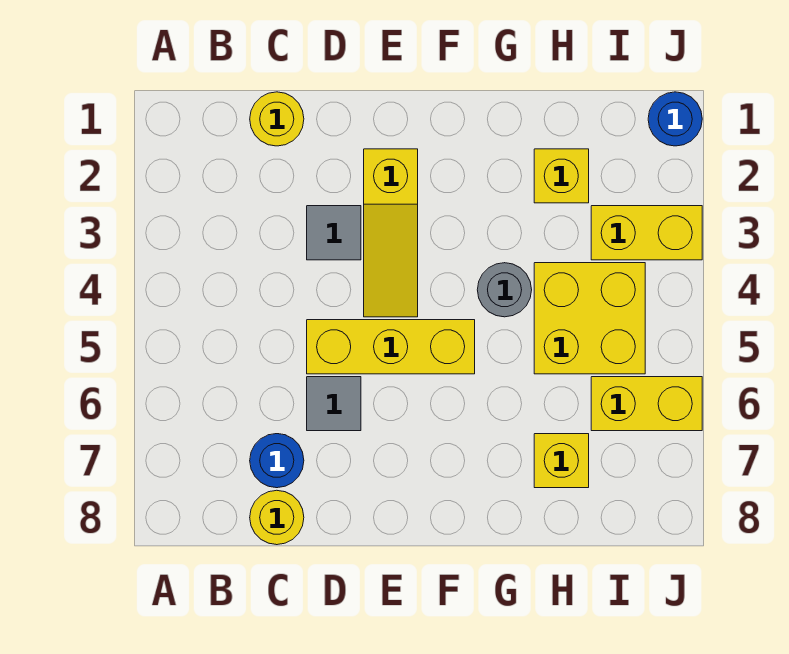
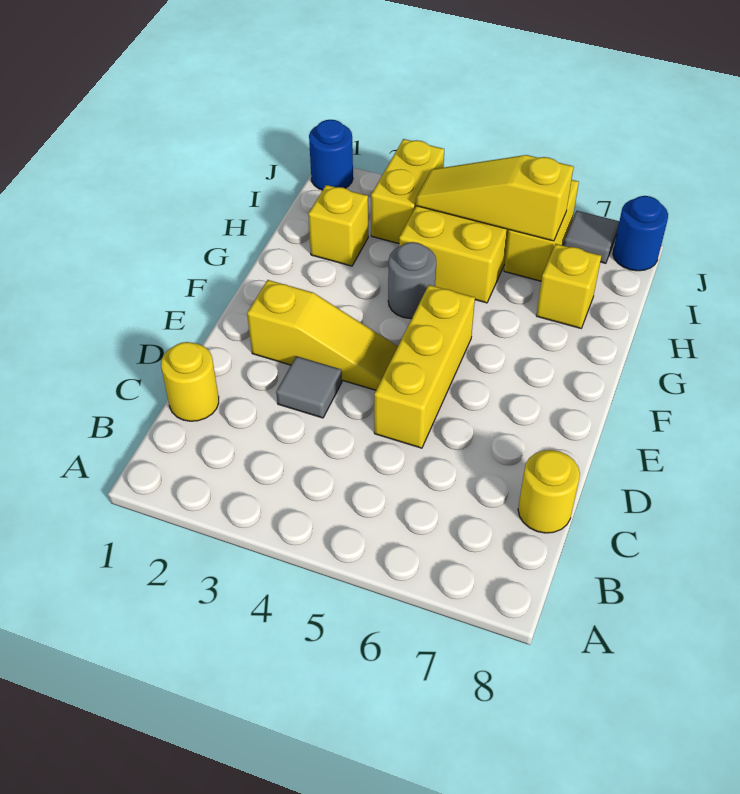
blue 1x1 round brick [250,434,304,488] -> blue 1x1 round brick moved to [613,196,668,271]
grey 1x1 tile [307,377,361,431] -> grey 1x1 tile moved to [564,211,619,263]
none -> yellow 1x3 slope [416,155,574,241]

